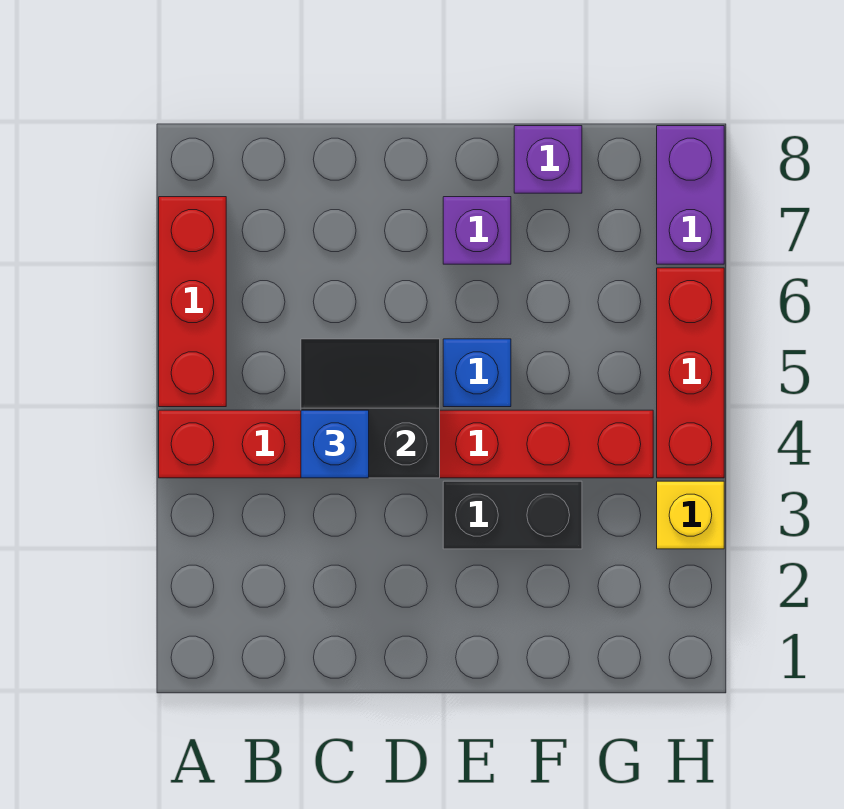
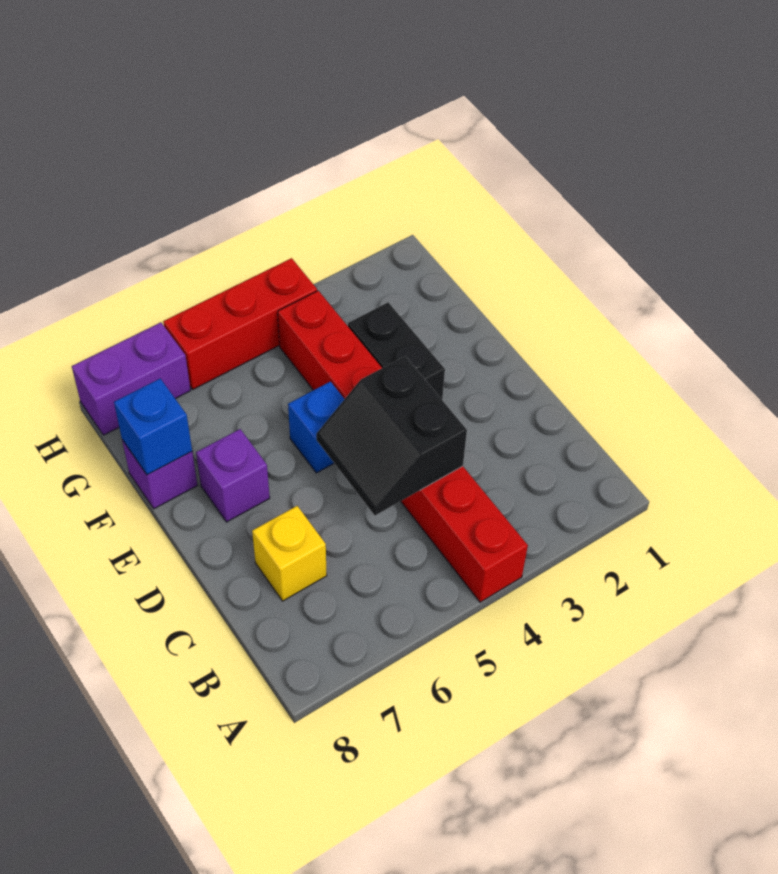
red 1x3 brick [159,197,226,407] -> none
blue 1x1 brick [301,410,369,478] -> blue 1x1 brick moved to [114,379,192,475]
yellow 1x1 brick [657,481,724,549] -> yellow 1x1 brick moved to [252,506,327,601]

